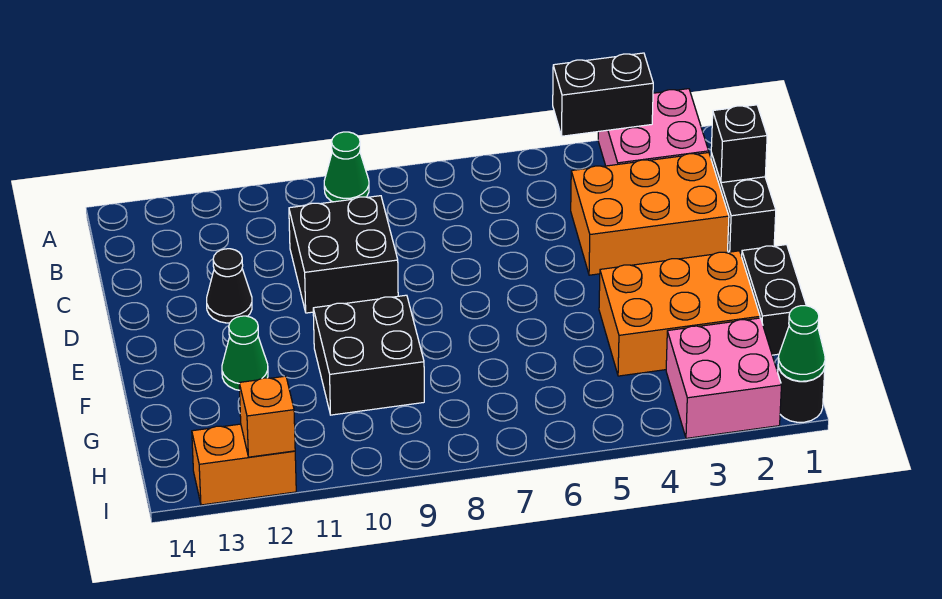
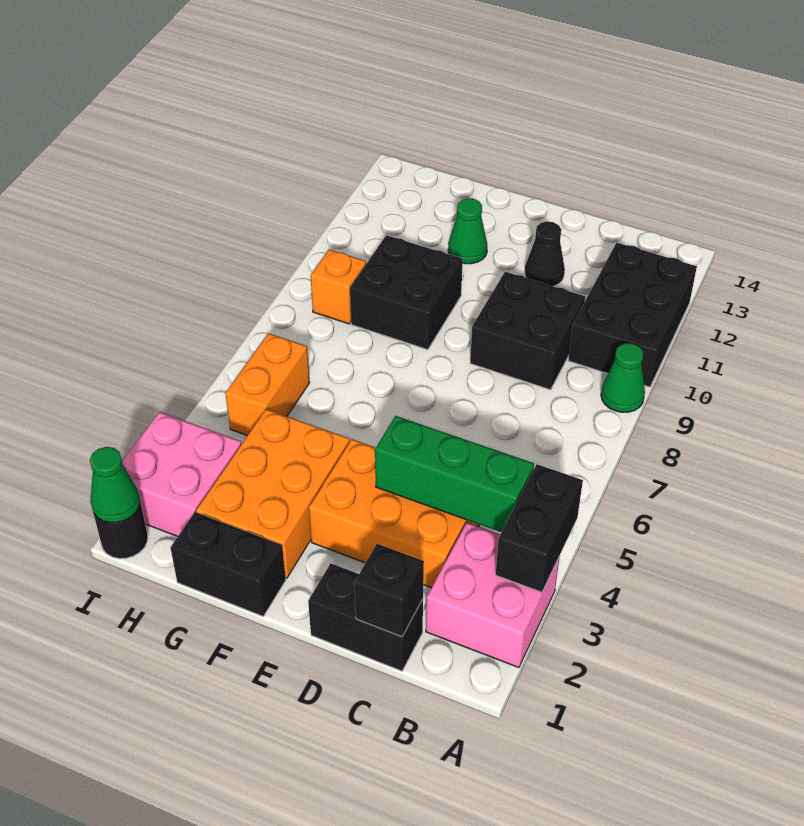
none -> black 2x3 brick [568,243,697,387]
none -> green 1x3 brick [375,416,534,532]
orange 2x3 brick [571,153,729,275] -> orange 2x3 brick turned to [309,439,480,588]
orange 1x2 brick [192,424,296,505] -> orange 1x2 brick moved to [225,333,310,436]
orange 1x1 brick [239,376,295,457] -> orange 1x1 brick moved to [311,250,366,324]

